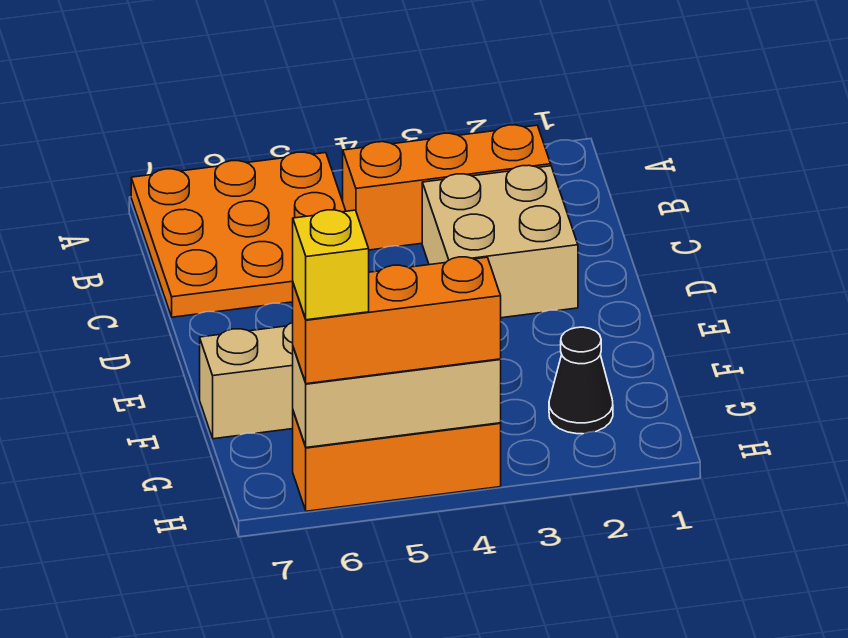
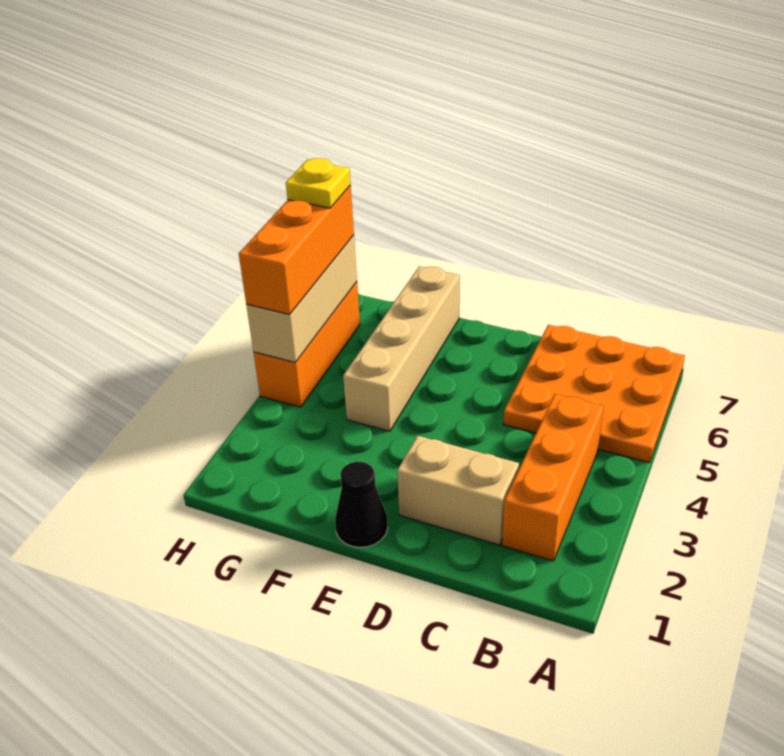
tan 2x2 brick [422,165,578,318] -> tan 1x2 brick [397,436,519,545]
black 1x1 cone [549,327,613,434] -> black 1x1 cone moved to [335,462,388,547]
yellow 1x1 brick [293,210,369,320] -> yellow 1x1 plate [286,158,351,208]

